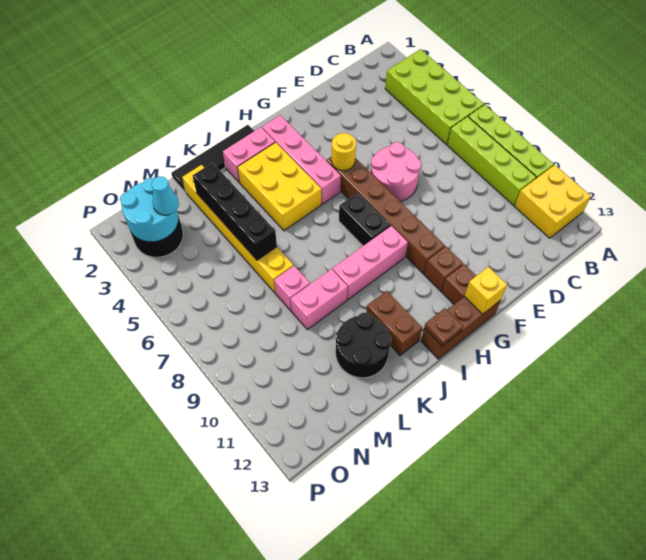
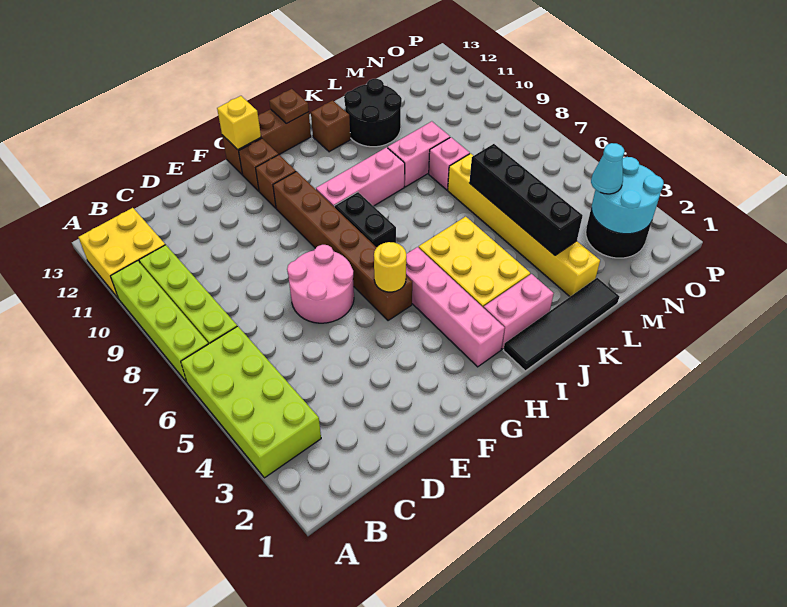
brown 1x2 brick [366,291,422,356] -> brown 1x1 brick [311,100,351,152]

